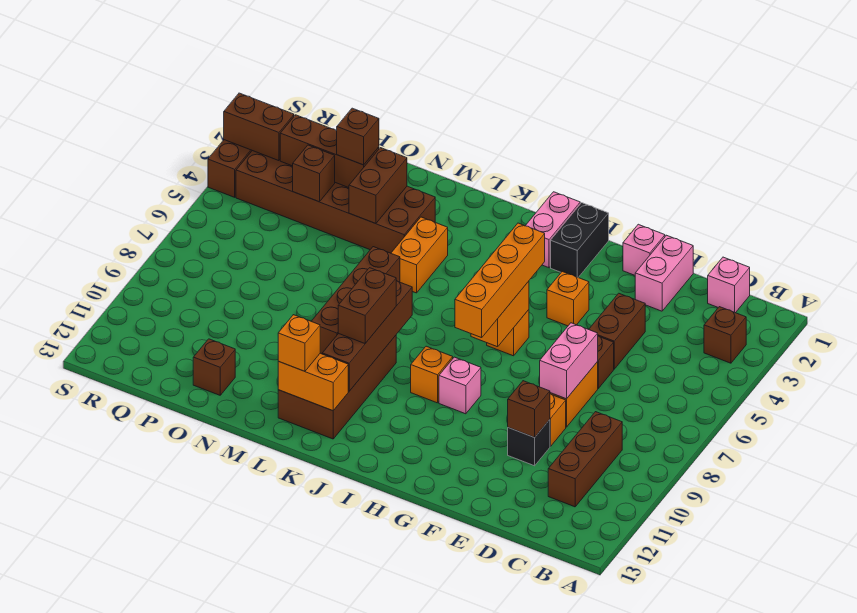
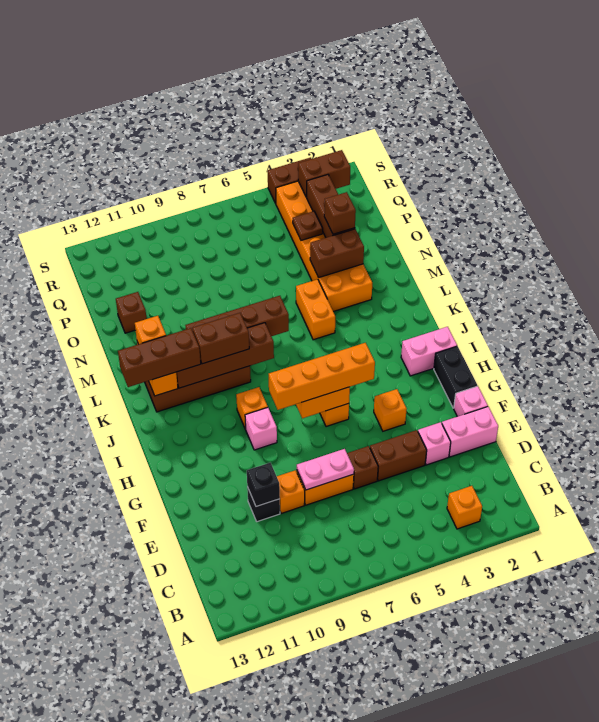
brown 1x1 brick [704,307,746,363] -> orange 1x1 brick [447,486,482,529]
pink 1x1 brick [708,257,750,313] -> pink 1x1 brick moved to [418,422,451,465]
brown 1x3 brick [548,412,622,507] -> brown 1x3 brick moved to [118,328,201,387]
pink 1x2 brick [540,323,598,399] -> pink 1x2 plate [297,449,354,490]
brown 1x1 brick [508,381,550,437] -> black 1x1 brick [247,463,280,507]
black 1x2 brick [551,203,609,277] -> black 1x2 brick turned to [434,346,477,408]
orange 1x2 brick [391,217,448,293] -> orange 1x2 brick turned to [296,279,335,340]
brown 2x6 brick [236,151,435,253] -> orange 2x6 brick [276,181,372,312]
brown 1x1 brick [293,145,335,202] -> brown 1x1 plate [293,211,323,240]
brown 1x2 brick [224,93,294,161] -> brown 1x2 brick turned to [298,150,350,197]

